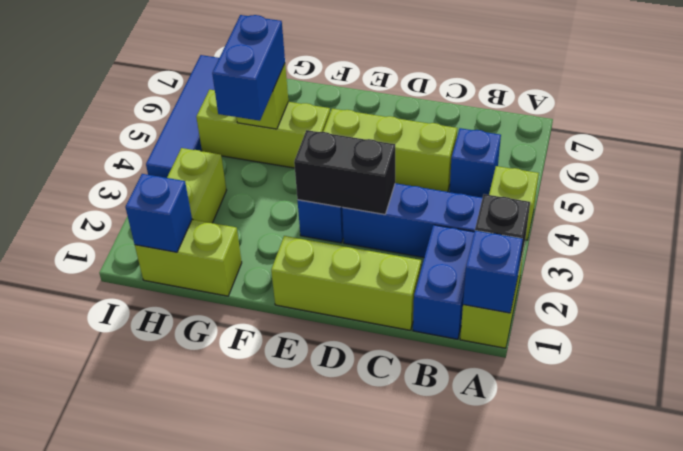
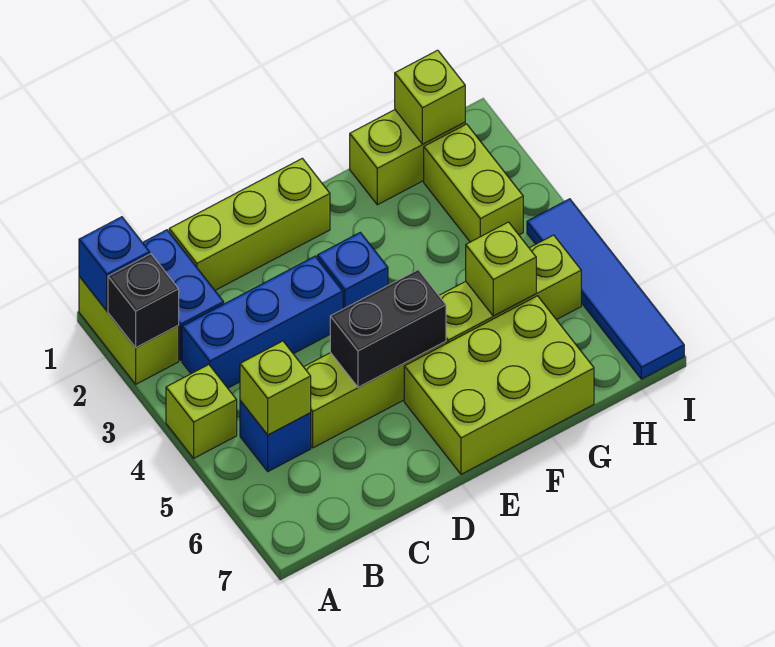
none -> lime 1x1 brick [240,341,311,435]
black 1x2 brick [294,130,395,214] -> black 1x2 brick moved to [330,270,446,387]
none -> lime 2x3 brick [404,296,594,474]
blue 1x2 brick [212,15,285,121] -> none
blue 1x1 brick [125,174,192,252] -> lime 1x1 brick [395,50,465,144]

